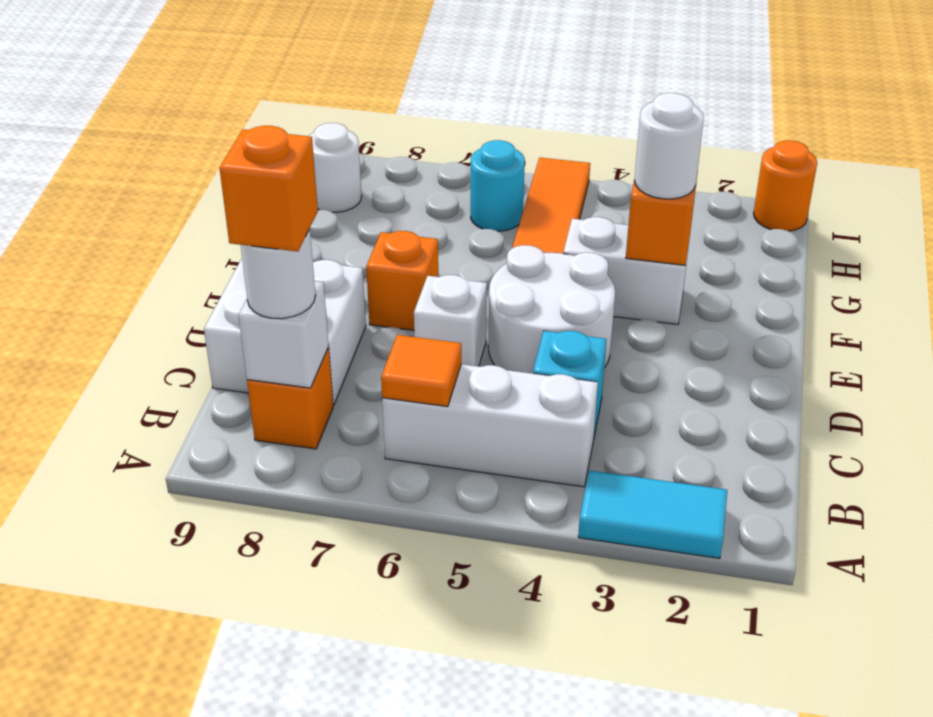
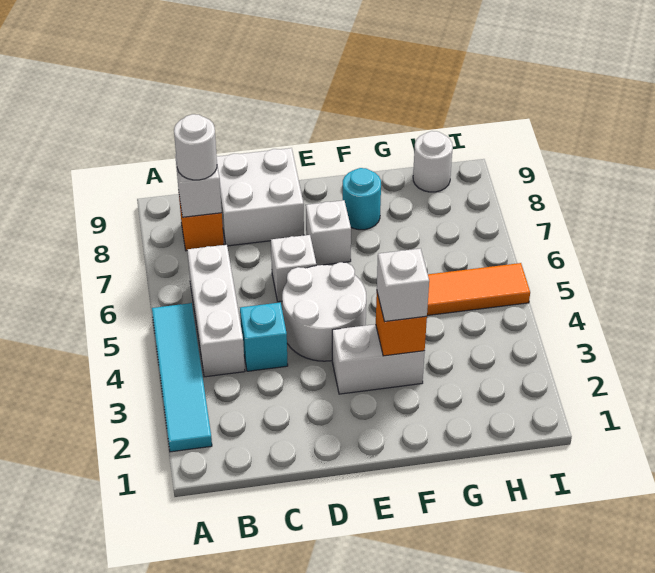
cyan 1x2 tile [578,470,727,558] -> cyan 1x4 tile [152,303,212,452]
orange 1x1 tile [381,335,461,407] -> none
orange 1x1 brick [220,126,318,252] -> none
orange 1x1 brick [366,231,438,330] -> white 1x1 brick [306,200,351,265]
white 1x2 brick [563,217,689,324] -> white 1x2 brick turned to [332,324,425,394]
white 1x1 round brick [635,93,704,199] -> white 1x1 brick [377,249,429,322]
cyan 1x1 round brick [471,140,525,231] -> cyan 1x1 round brick moved to [343,168,381,230]
orange 1x1 round brick [754,140,817,231] -> none

